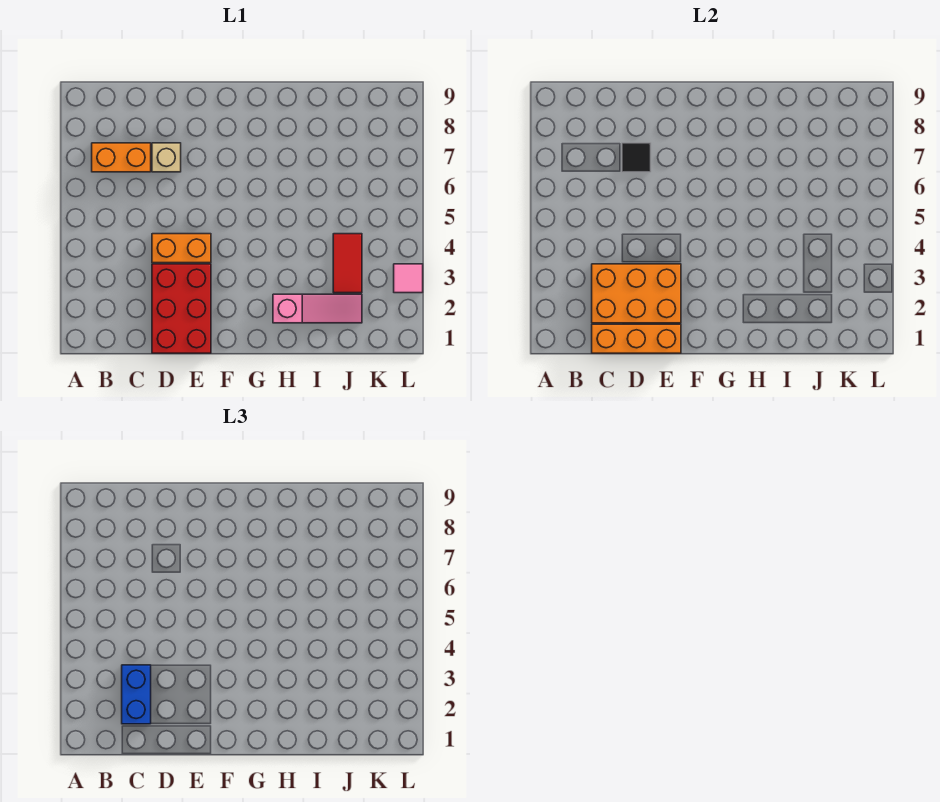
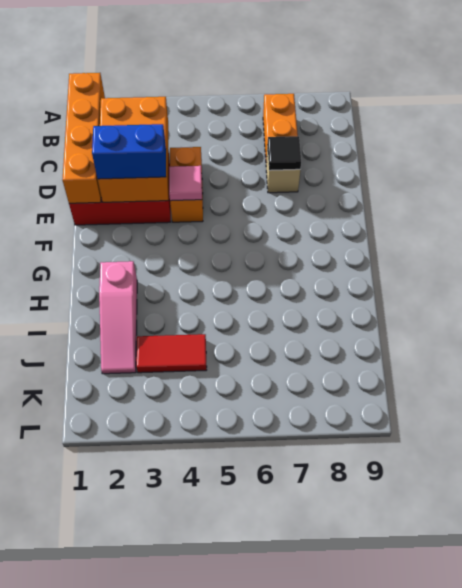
orange 1x3 brick [592,324,681,353] -> orange 1x4 brick [62,73,105,203]
blue 1x2 brick [122,665,151,724] -> blue 1x2 brick moved to [92,124,166,179]
pink 1x1 tile [394,264,423,293] -> pink 1x1 tile moved to [169,166,202,201]

